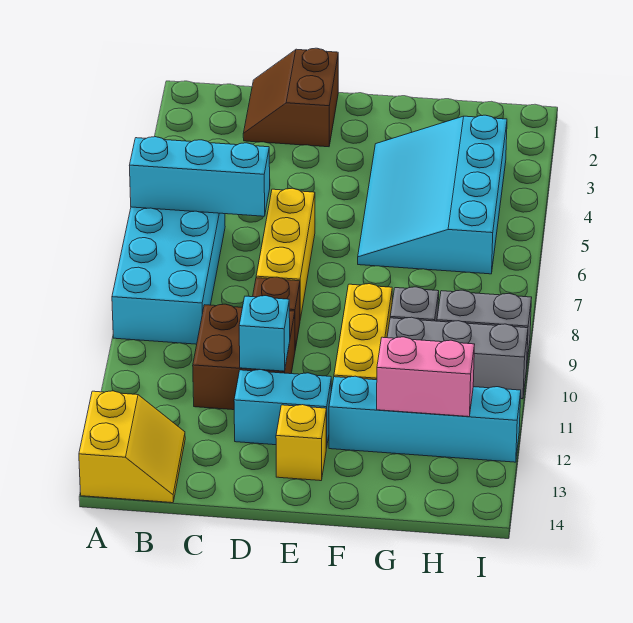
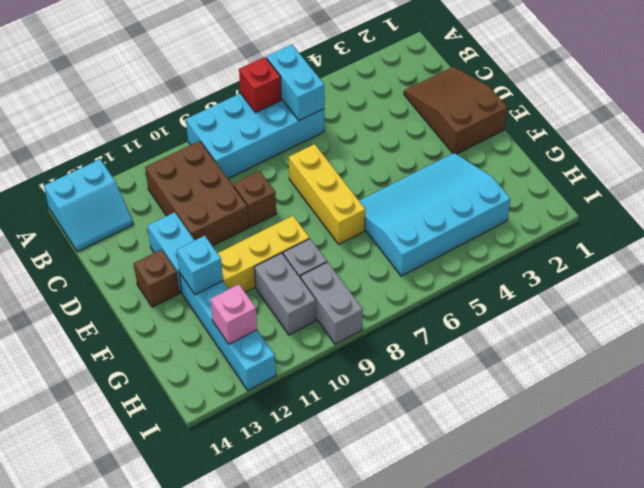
cyan 1x3 brick [130,137,270,216] -> cyan 1x2 brick [266,44,324,121]
none -> red 1x1 brick [239,57,281,113]
yellow 2x2 slope [79,391,185,503] -> cyan 2x2 slope [44,159,133,252]
brown 2x2 slope [243,48,338,147] -> brown 2x3 slope [404,67,507,154]
brown 2x2 brick [193,304,295,410] -> brown 2x3 brick [145,141,249,246]
yellow 1x3 brick [256,188,315,319] -> yellow 1x3 brick turned to [289,144,365,244]
cyan 1x1 brick [239,296,290,371] -> cyan 1x1 brick moved to [177,236,223,295]
yellow 1x1 brick [276,405,326,481] -> brown 1x1 brick [134,249,180,307]
grey 1x3 brick [387,317,528,399] -> grey 1x2 brick [254,253,316,335]
pink 1x2 brick [377,337,475,417] -> pink 1x1 brick [210,284,257,344]

